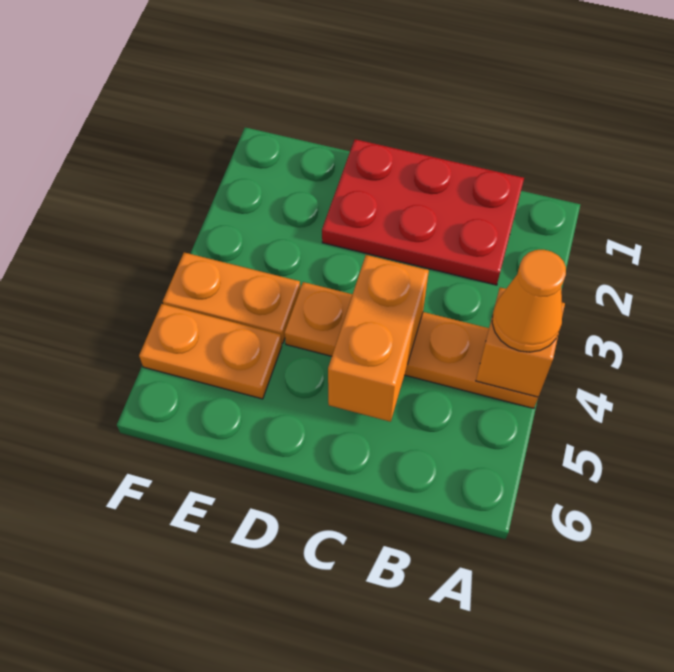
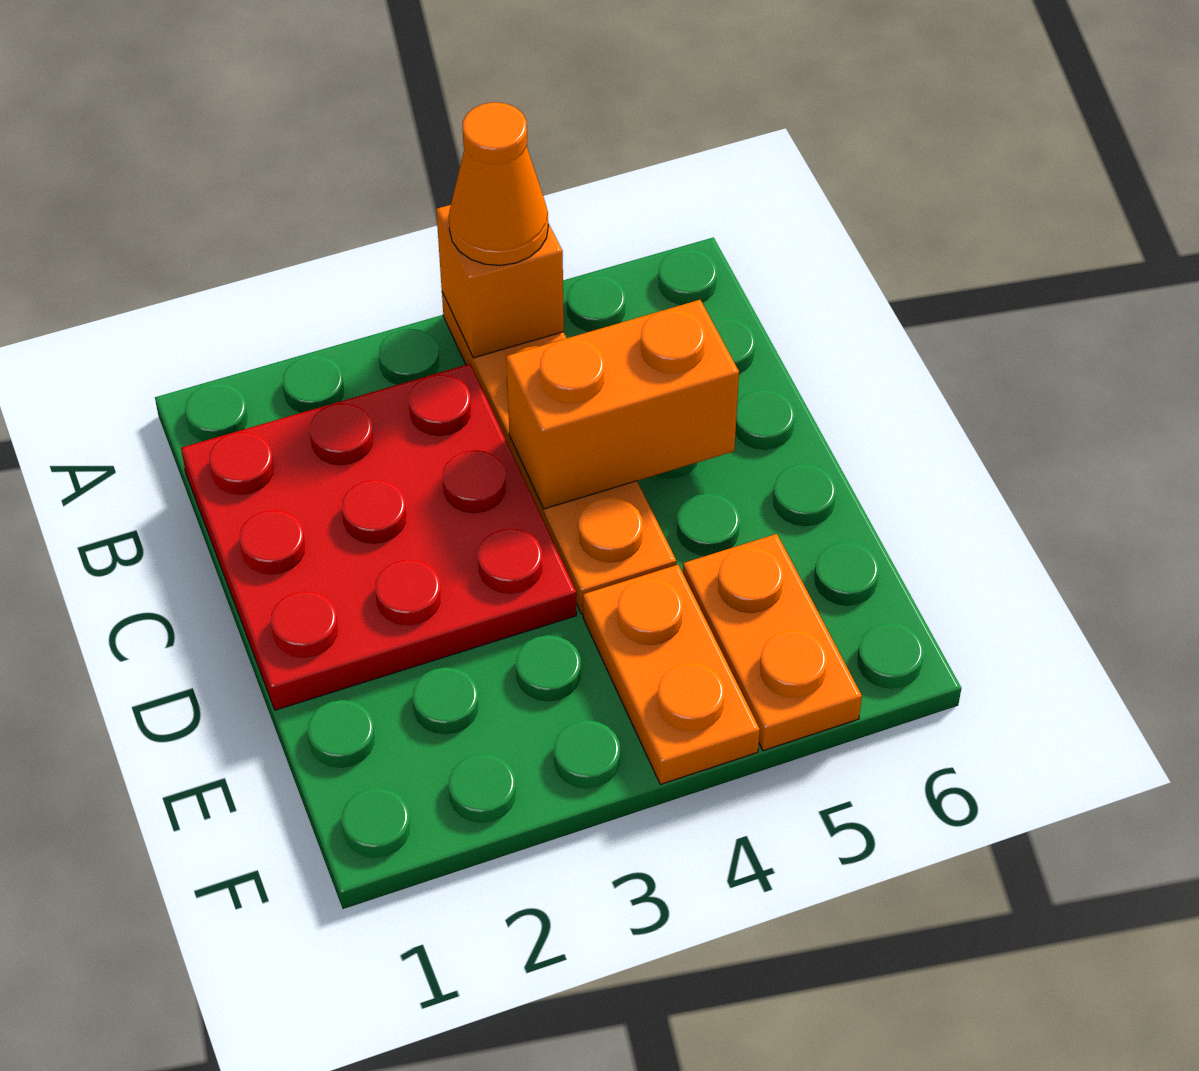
red 2x3 plate [322,139,524,285] -> red 3x3 plate [181,364,577,710]

